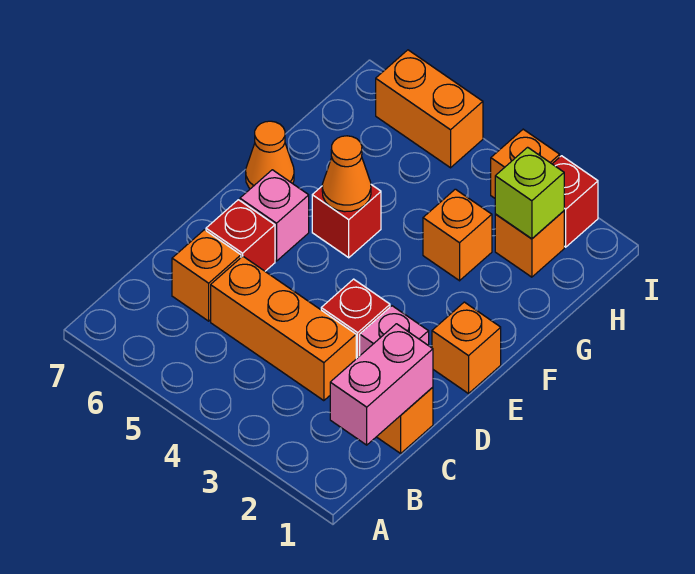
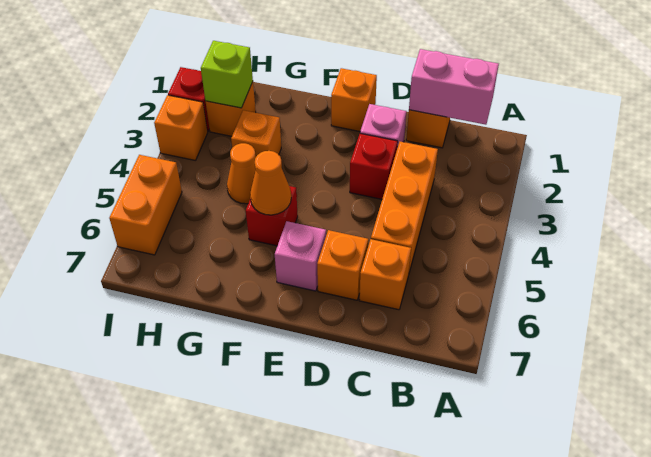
red 1x1 brick [206,200,275,271] -> orange 1x1 brick [317,230,368,300]
orange 1x1 cone [246,121,294,189] -> orange 1x1 cone moved to [227,143,256,204]

